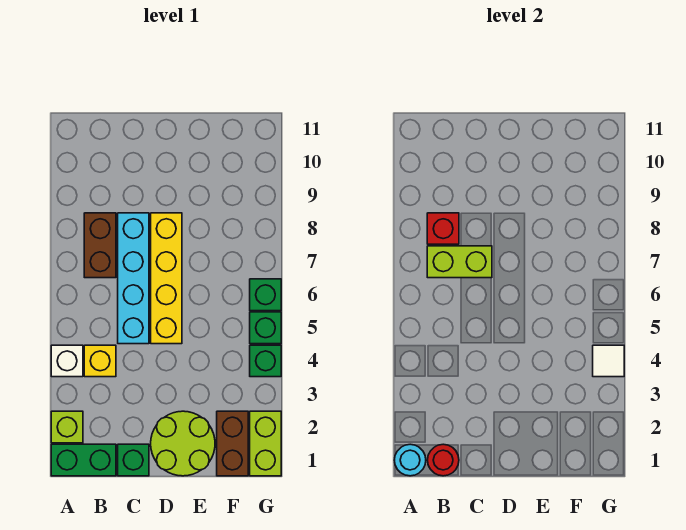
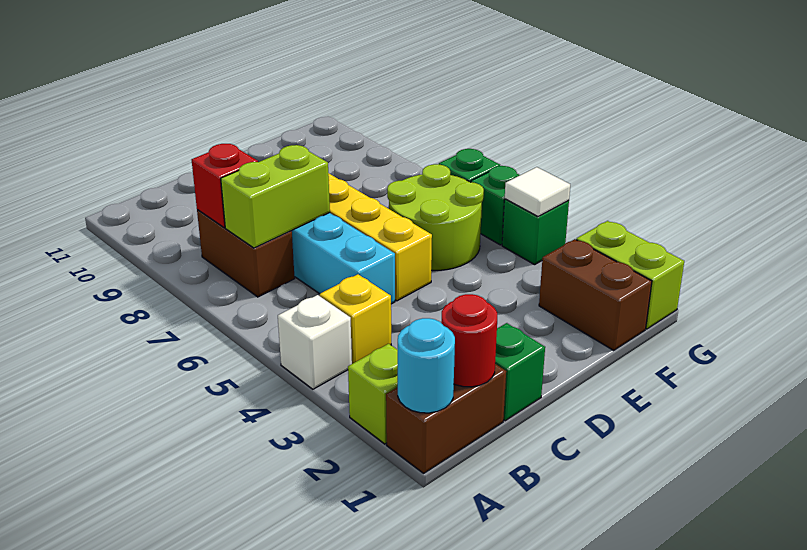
green 1x2 brick [51,444,116,476] -> brown 1x2 brick [386,364,506,473]
lime 2x2 round brick [151,411,215,476] -> lime 2x2 round brick moved to [387,164,484,270]

